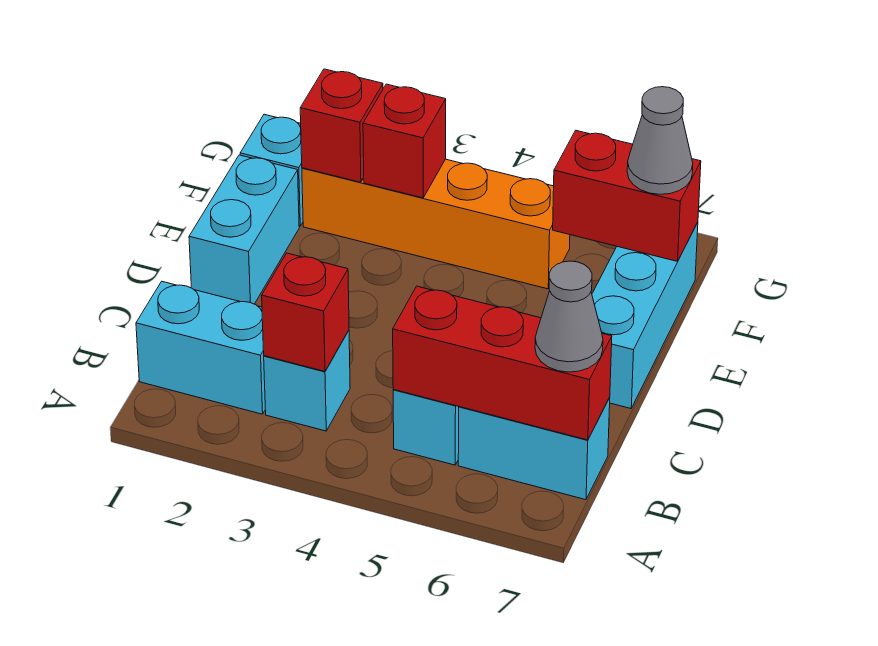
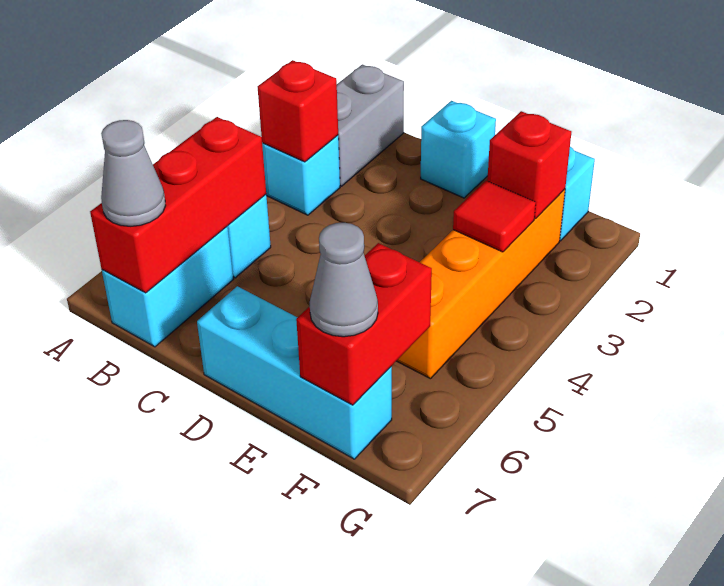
cyan 1x2 brick [136,282,265,414] -> grey 1x2 brick [337,64,404,186]
cyan 1x2 brick [189,155,299,304] -> cyan 1x1 brick [421,101,496,198]
red 1x1 brick [363,84,446,198] -> red 1x1 tile [453,181,536,252]

